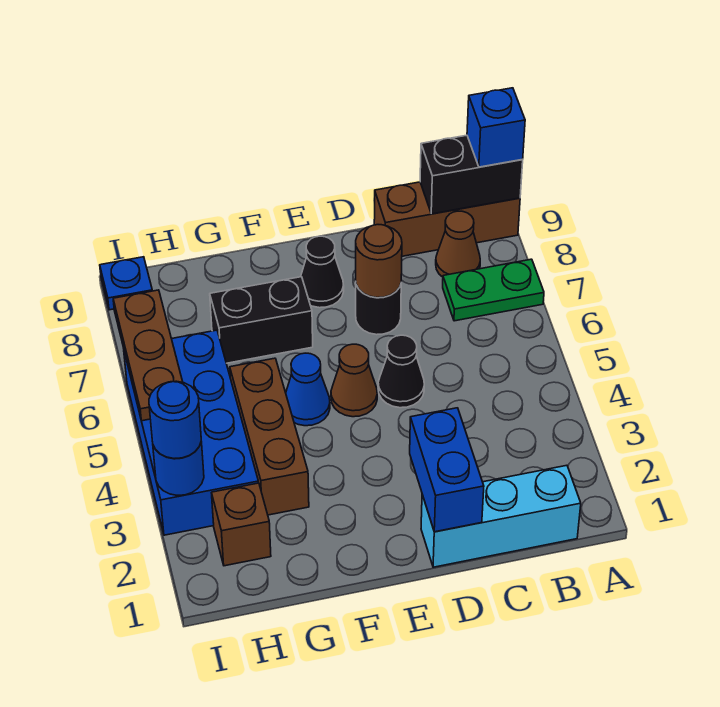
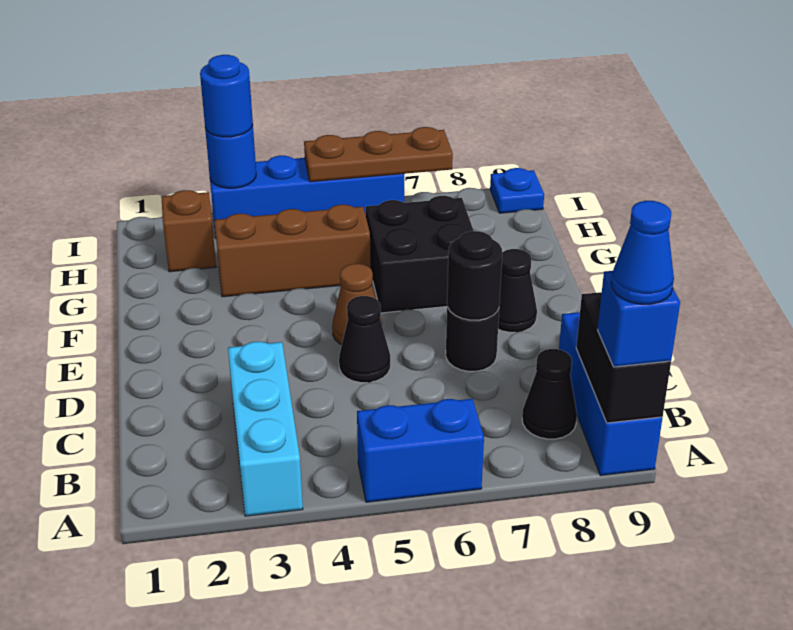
green 1x2 plate [443,259,544,321] -> none
brown 1x3 brick [374,182,520,256] -> blue 1x3 brick [559,312,663,476]
cyan 1x3 brick [421,465,581,567] -> cyan 1x3 brick moved to [228,342,303,516]
brown 1x1 cone [436,211,480,277] -> black 1x1 cone [522,349,577,439]
blue 1x2 brick [410,408,484,532] -> blue 1x2 brick moved to [357,399,484,502]
brown 1x1 round brick [356,225,402,298] -> black 1x1 round brick [447,231,502,320]
blue 1x1 cone [286,353,330,426] -> blue 1x1 cone moved to [611,201,674,304]
black 1x2 brick [210,277,313,363] -> black 2x2 brick [366,196,474,313]
blue 2x4 brick [124,330,259,535] -> blue 1x4 brick [210,156,404,236]

